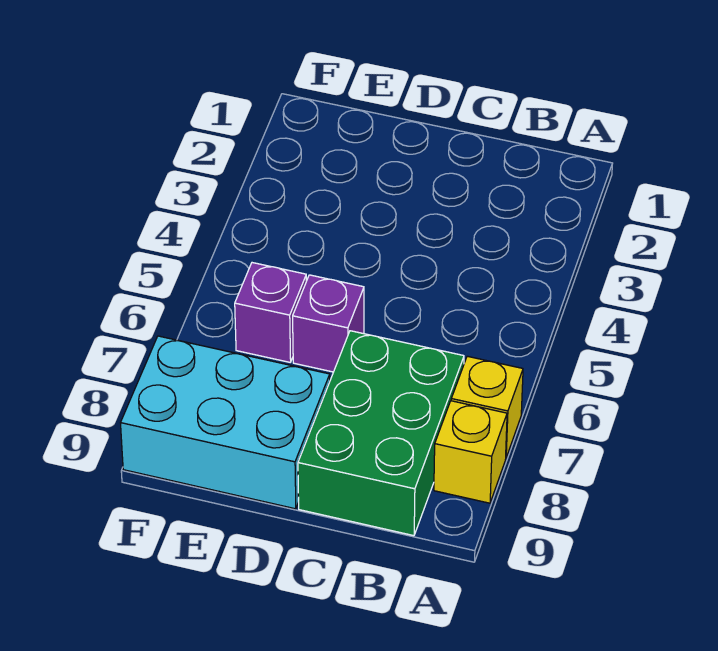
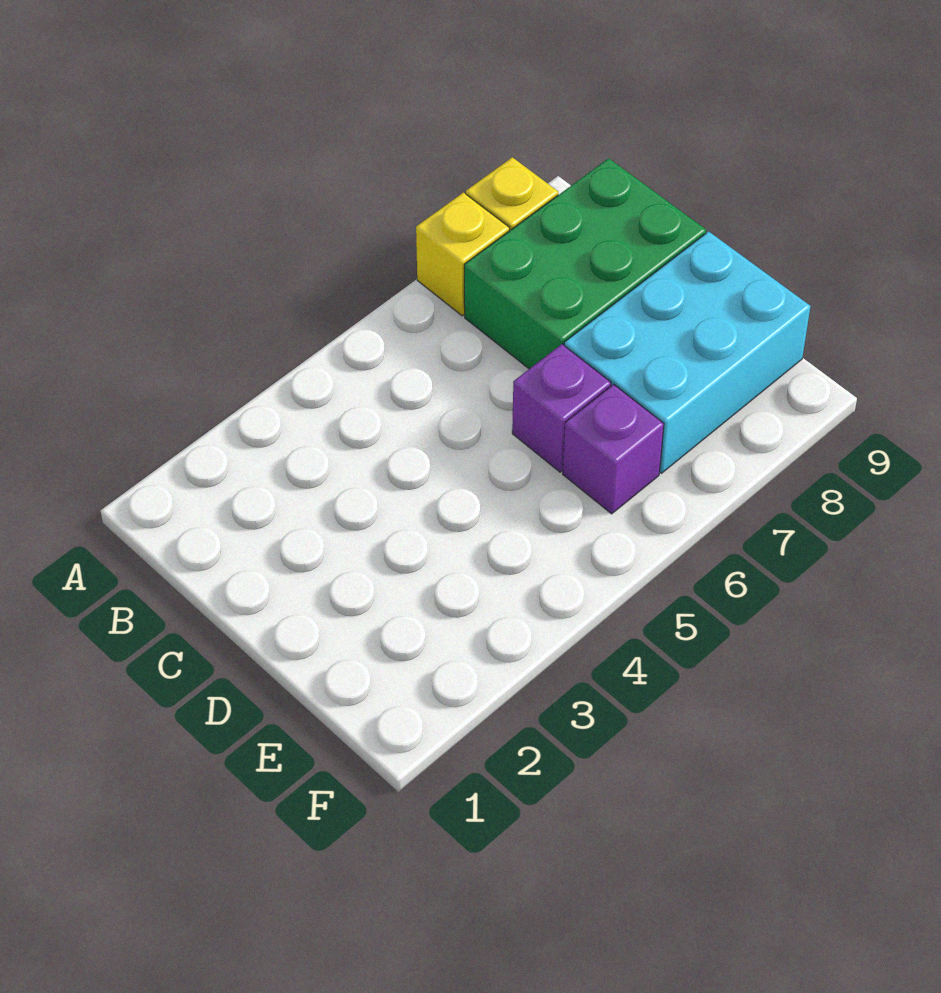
cyan 2x3 brick [121,336,330,509] -> cyan 2x3 brick turned to [564,231,810,473]

